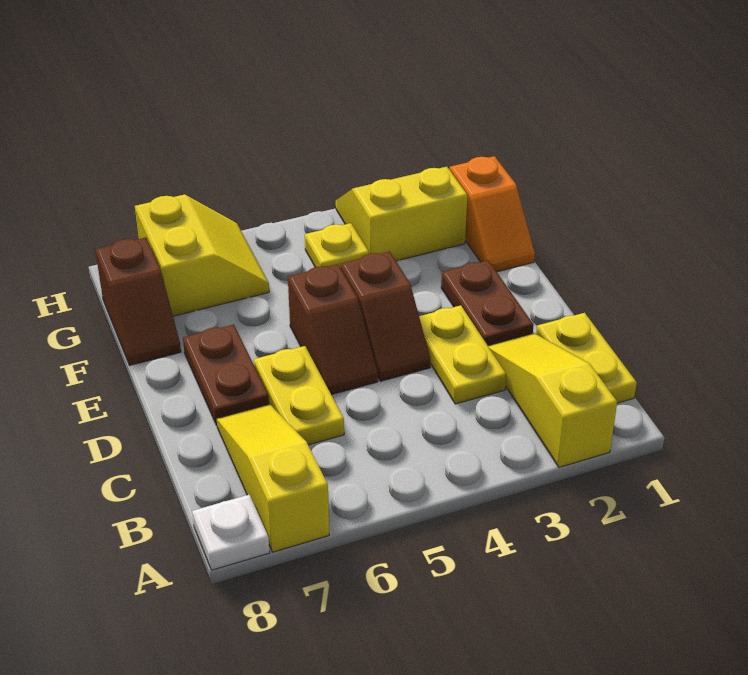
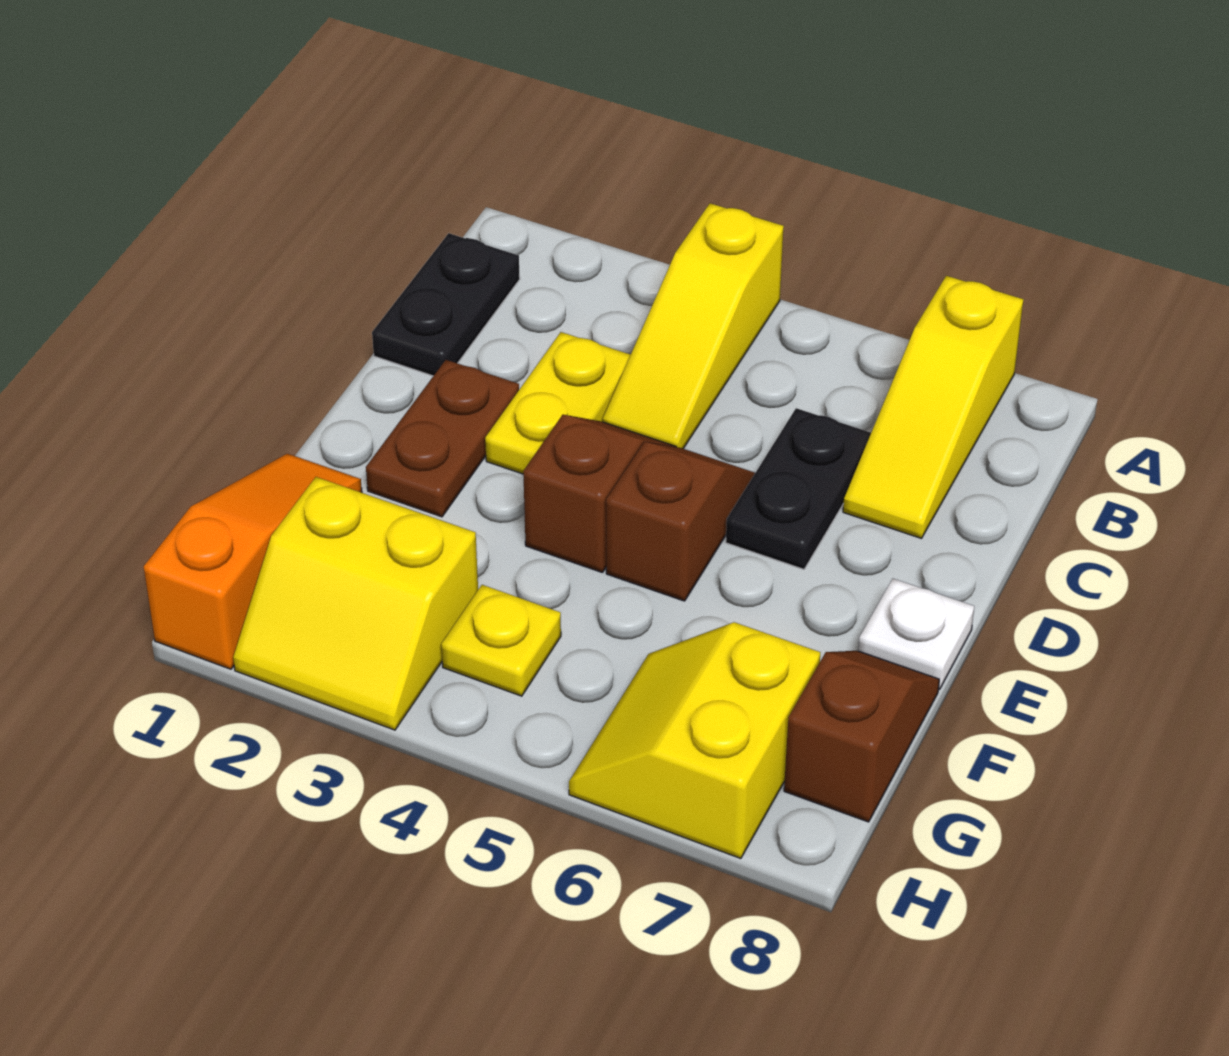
yellow 1x3 slope [488,333,617,467] -> yellow 1x3 slope moved to [603,203,784,449]
white 1x1 plate [192,495,270,570] -> white 1x1 plate moved to [858,579,974,690]
yellow 1x2 plate [536,313,637,403] -> black 1x2 plate [372,233,520,376]
yellow 1x2 plate [254,346,344,445] -> black 1x2 plate [726,408,871,569]
brown 1x2 plate [183,325,269,425] -> none
orange 1x2 slope [450,156,535,272] -> orange 1x3 slope [144,454,362,669]

